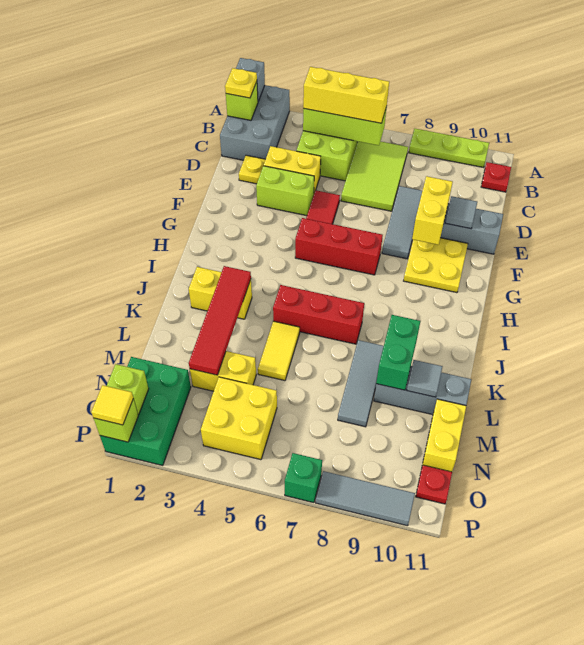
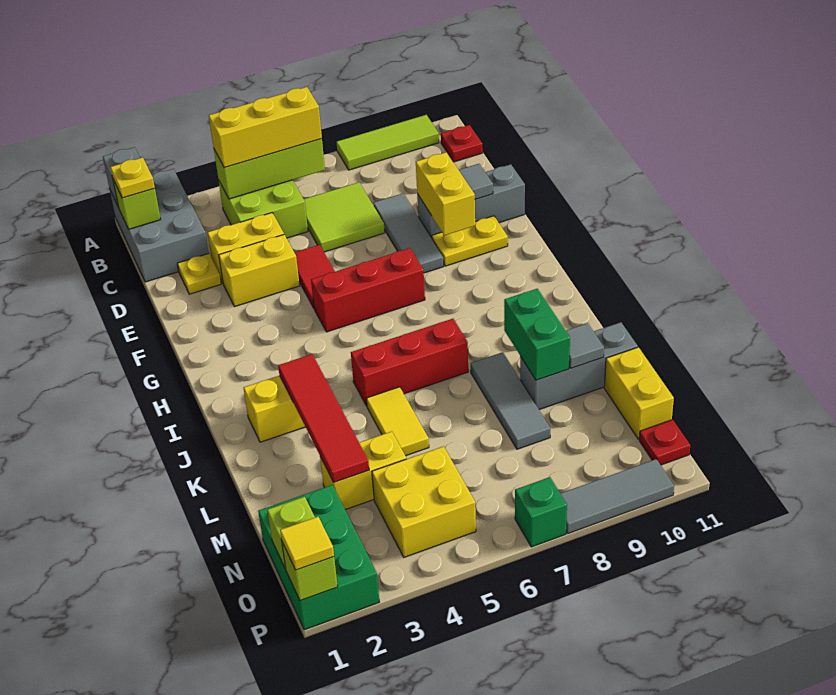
lime 1x3 plate [409,129,489,168] -> lime 1x3 tile [336,115,439,170]
lime 2x3 tile [341,141,408,211] -> lime 2x2 tile [304,182,385,252]
lime 1x2 brick [256,166,314,216] -> yellow 1x2 brick [219,235,300,307]
yellow 2x2 plate [404,238,468,293] -> yellow 1x2 plate [432,216,508,266]

